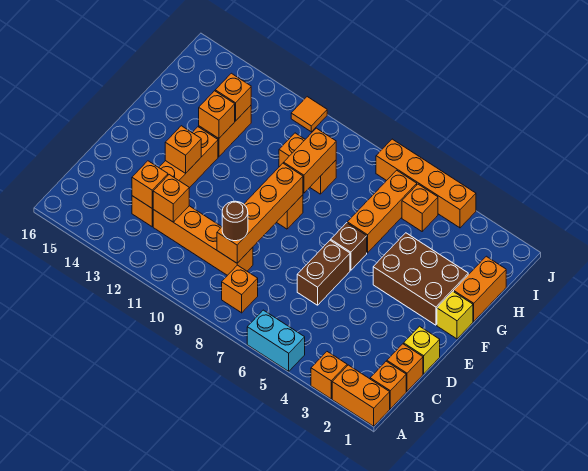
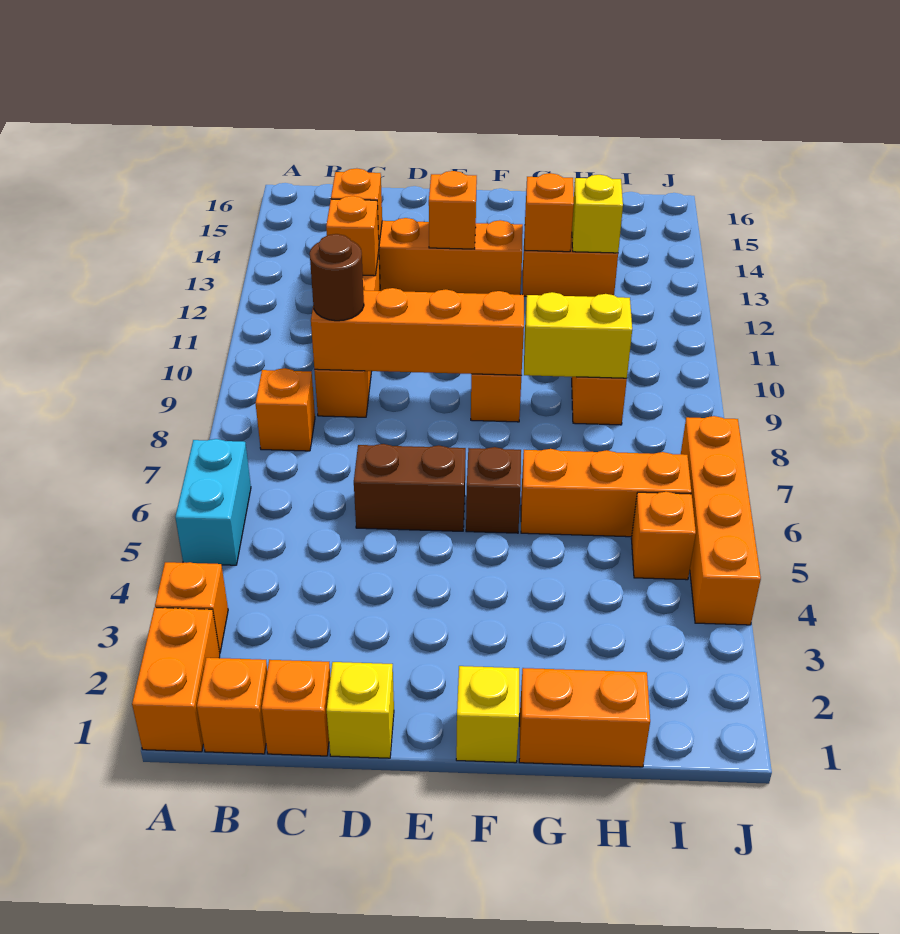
brown 2x3 brick [373,233,468,325] -> none
orange 1x2 brick [284,128,336,193] -> yellow 1x2 brick [524,292,632,379]
orange 1x1 brick [215,73,251,121] -> yellow 1x1 brick [572,175,623,253]
orange 1x1 tile [291,97,327,132] -> none

